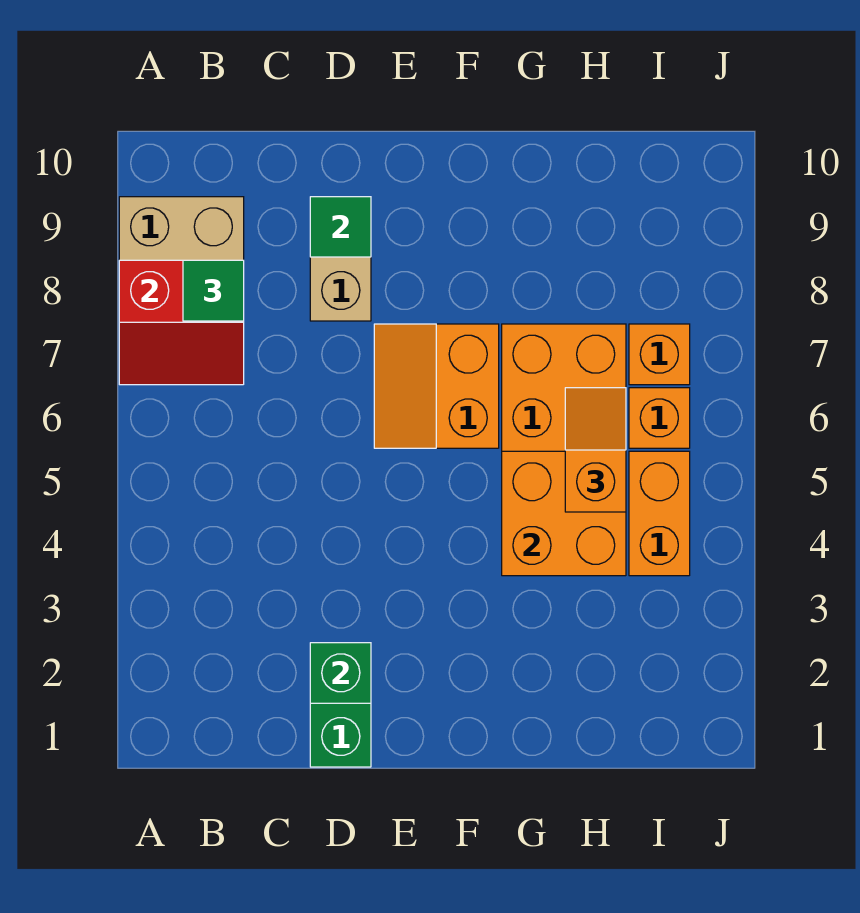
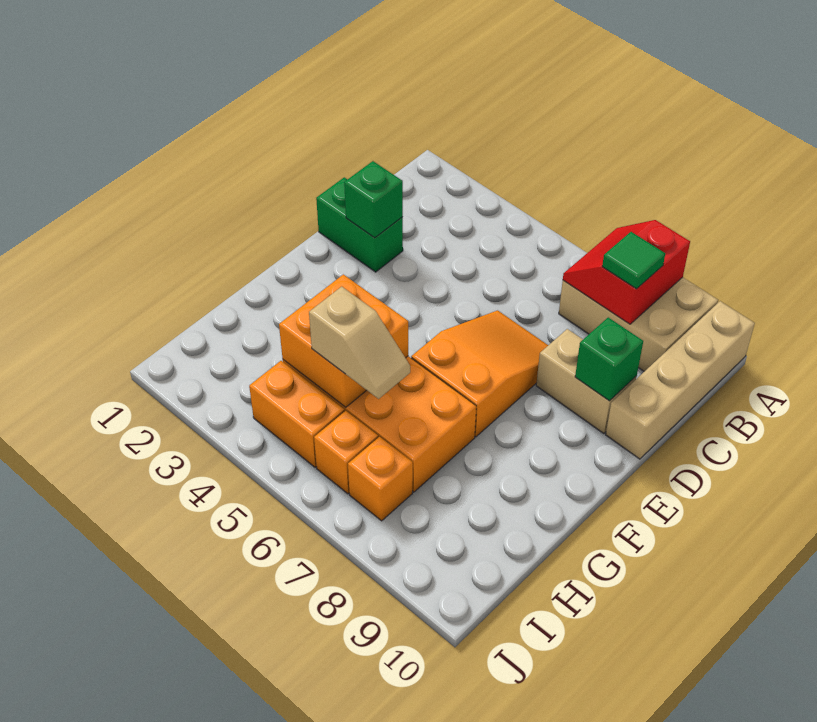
none -> tan 1x4 brick [606,301,755,459]
green 1x1 tile [310,197,371,257] -> green 1x1 brick [575,318,643,401]
orange 2x2 slope [374,324,499,448] -> orange 2x3 slope [411,310,548,437]
orange 1x2 slope [565,388,626,512] -> tan 1x2 slope [309,287,410,399]

